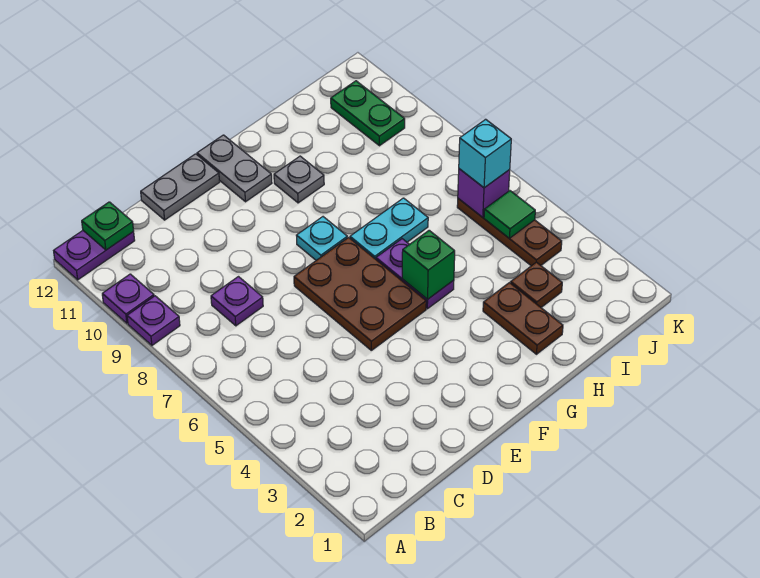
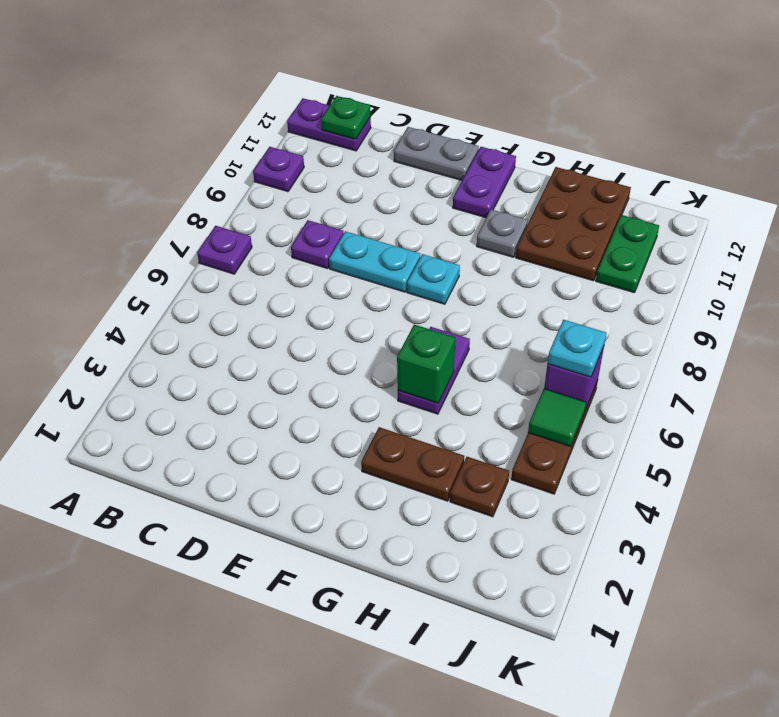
purple 1x1 plate [127,296,180,345] -> purple 1x1 plate moved to [197,226,252,274]
brown 2x3 plate [294,237,426,350] -> brown 2x3 plate moved to [516,167,631,281]
grey 1x2 plate [197,135,272,202] -> purple 1x2 plate [453,147,516,218]
cyan 1x2 plate [350,198,428,259] -> cyan 1x2 plate moved to [329,231,420,292]
brown 1x2 plate [483,283,563,354] -> brown 1x2 plate turned to [361,427,464,501]
cyan 1x1 brick [459,119,511,188] -> cyan 1x1 plate [548,320,606,377]

